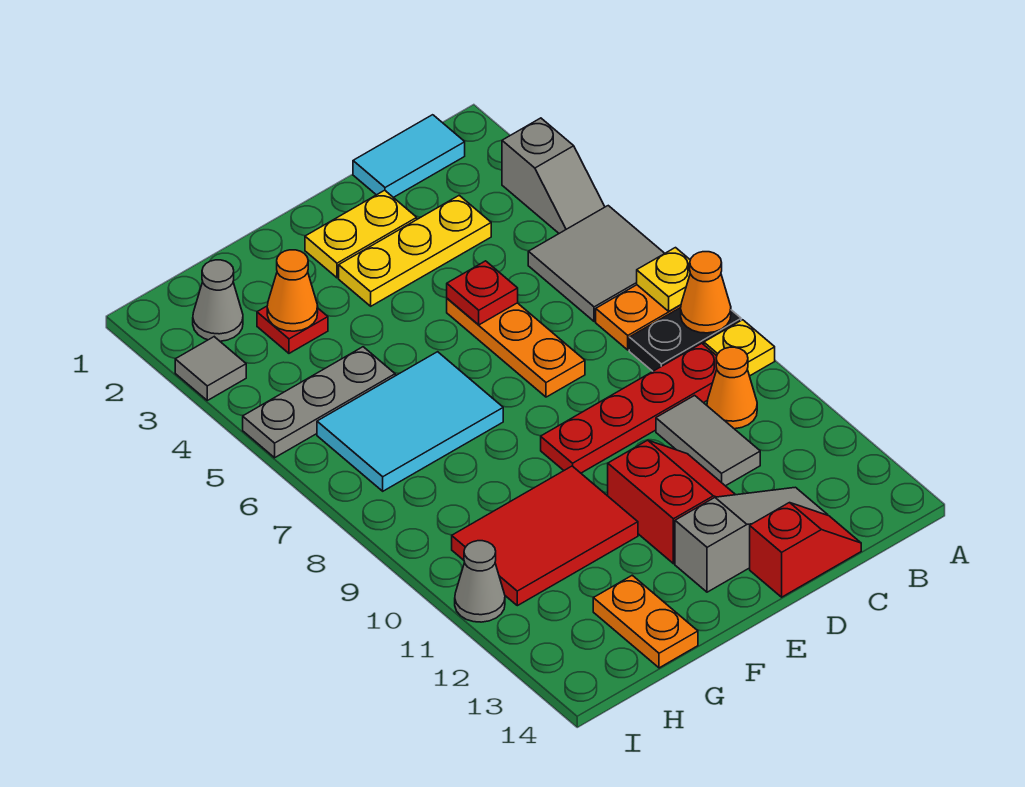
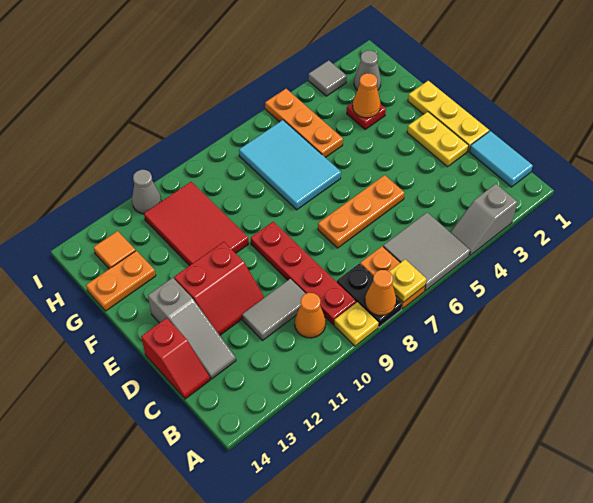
yellow 1x3 plate [339,195,491,306] -> yellow 1x3 plate moved to [408,81,489,151]
red 1x1 plate [447,261,518,325] -> none
grey 1x3 plate [243,347,395,458] -> orange 1x3 plate [265,89,343,158]
none -> orange 1x1 tile [94,231,136,269]

